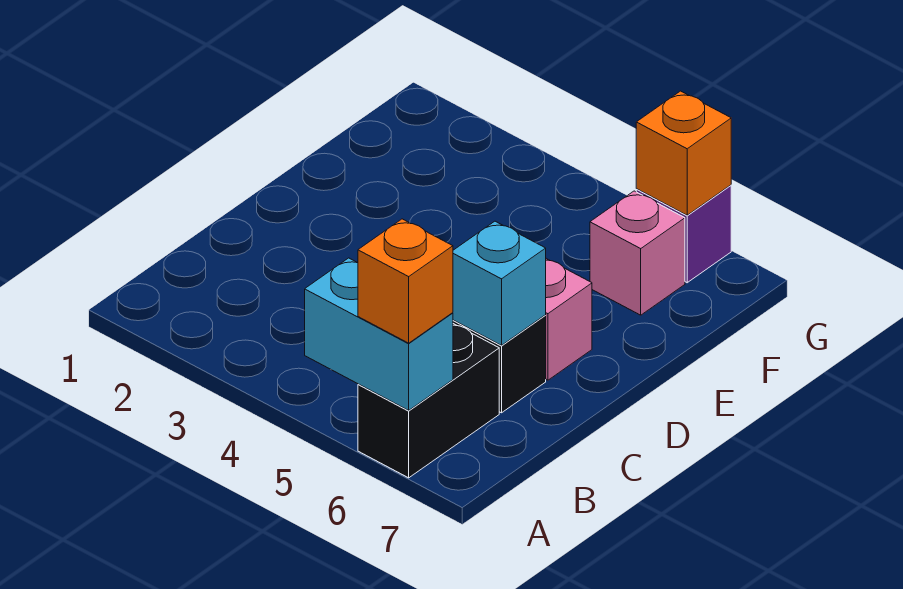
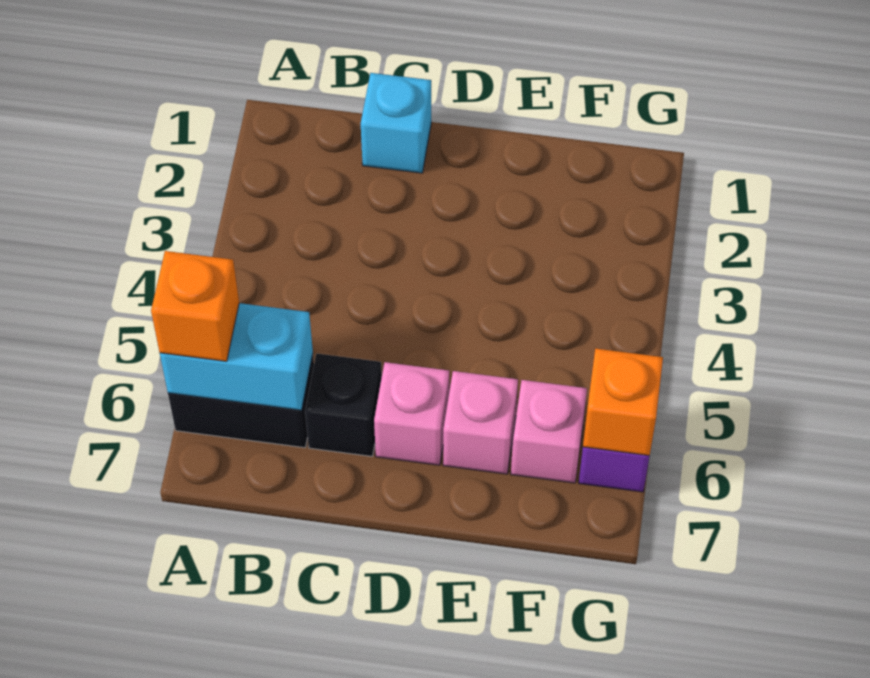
cyan 1x2 brick [305,258,453,410] -> cyan 1x2 brick turned to [160,303,313,410]
cyan 1x1 brick [453,221,546,345] -> cyan 1x1 brick moved to [361,73,431,173]
none -> pink 1x1 brick [443,371,518,474]

